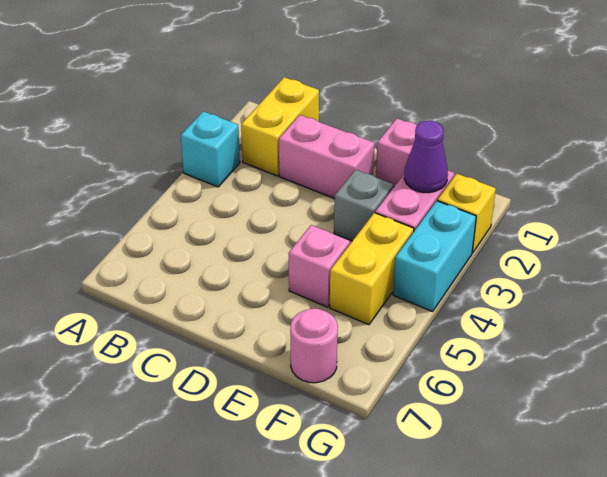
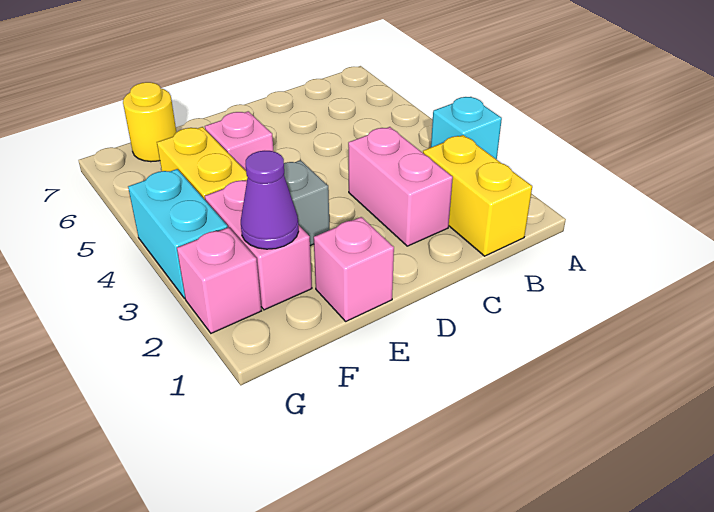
pink 1x2 brick [279,115,375,199] -> pink 1x2 brick turned to [348,127,453,246]
pink 1x1 round brick [290,308,338,383] -> yellow 1x1 round brick [123,82,176,162]
yellow 1x1 brick [437,174,496,253] -> pink 1x1 brick [177,227,261,333]

